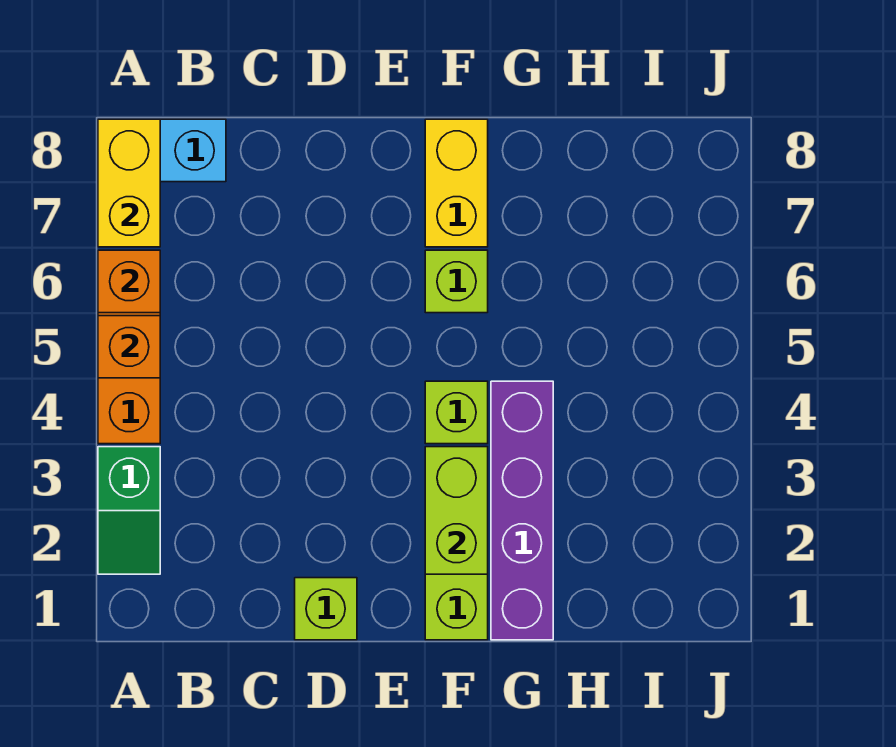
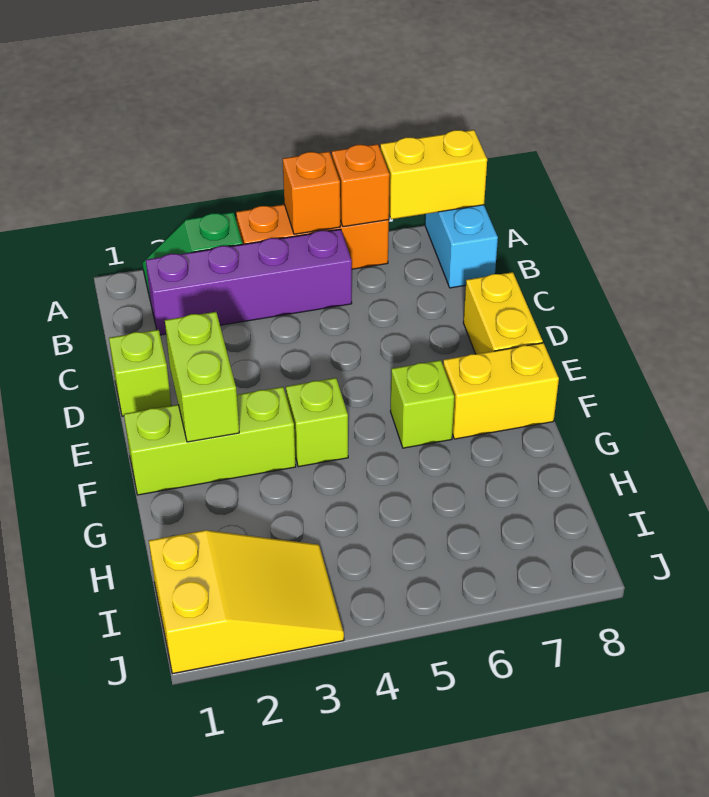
none -> yellow 1x2 brick [463,272,543,354]
lime 1x2 brick [425,447,488,574] -> lime 1x2 brick turned to [165,312,239,442]
purple 1x4 brick [491,381,553,640] -> purple 1x4 brick moved to [146,229,352,335]
none -> yellow 2x3 slope [149,530,344,673]

